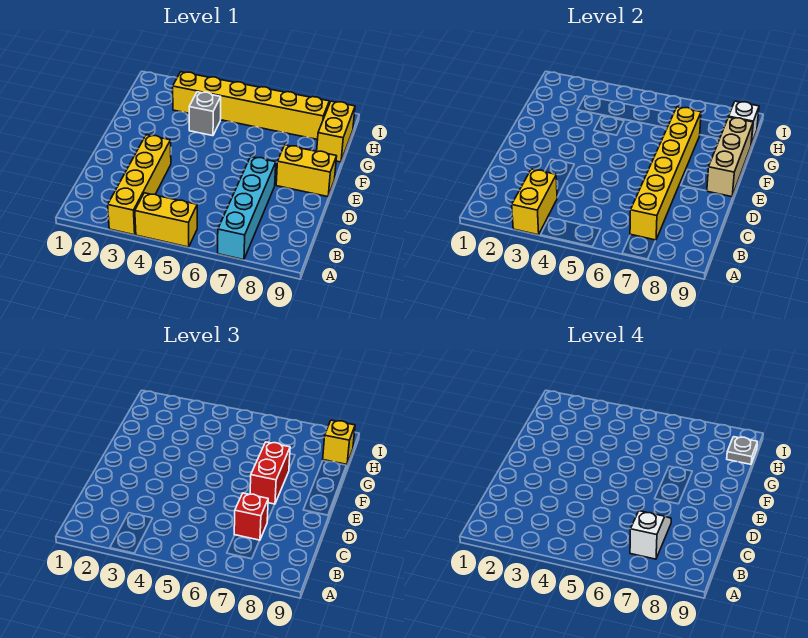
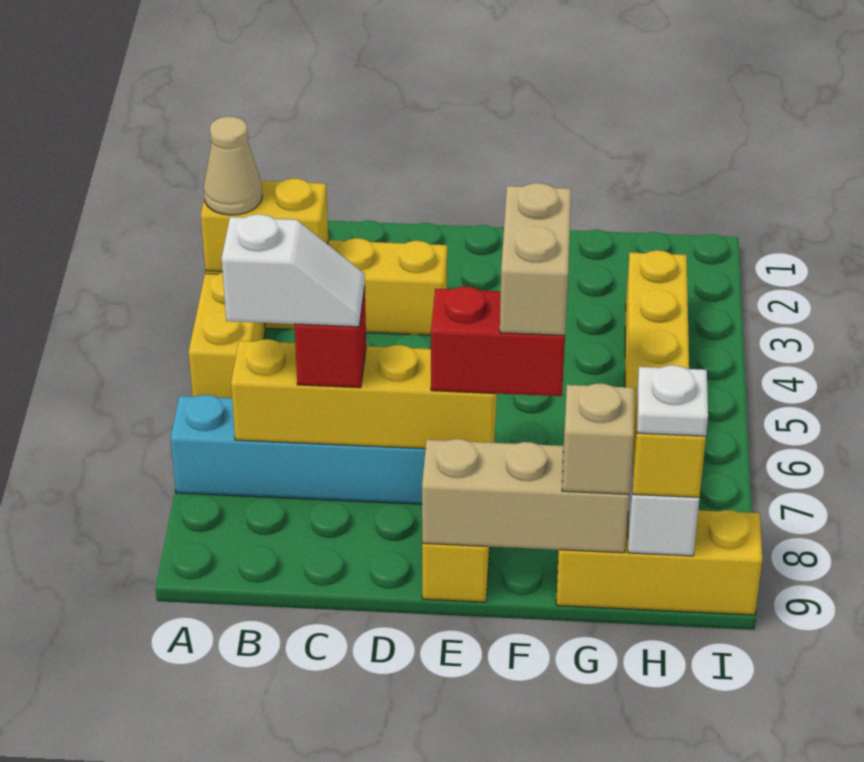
none -> tan 1x1 cone [204,116,262,215]
yellow 1x6 brick [630,107,701,240] -> yellow 1x4 brick [231,339,497,449]
none -> tan 1x2 brick [500,183,571,335]
grey 1x1 brick [189,92,221,136] -> none
yellow 1x2 brick [317,101,355,162] -> yellow 1x3 brick [556,510,762,615]
none -> tan 1x1 brick [562,383,634,494]
grey 1x1 plate [727,437,757,464] -> white 1x1 plate [637,365,708,436]

